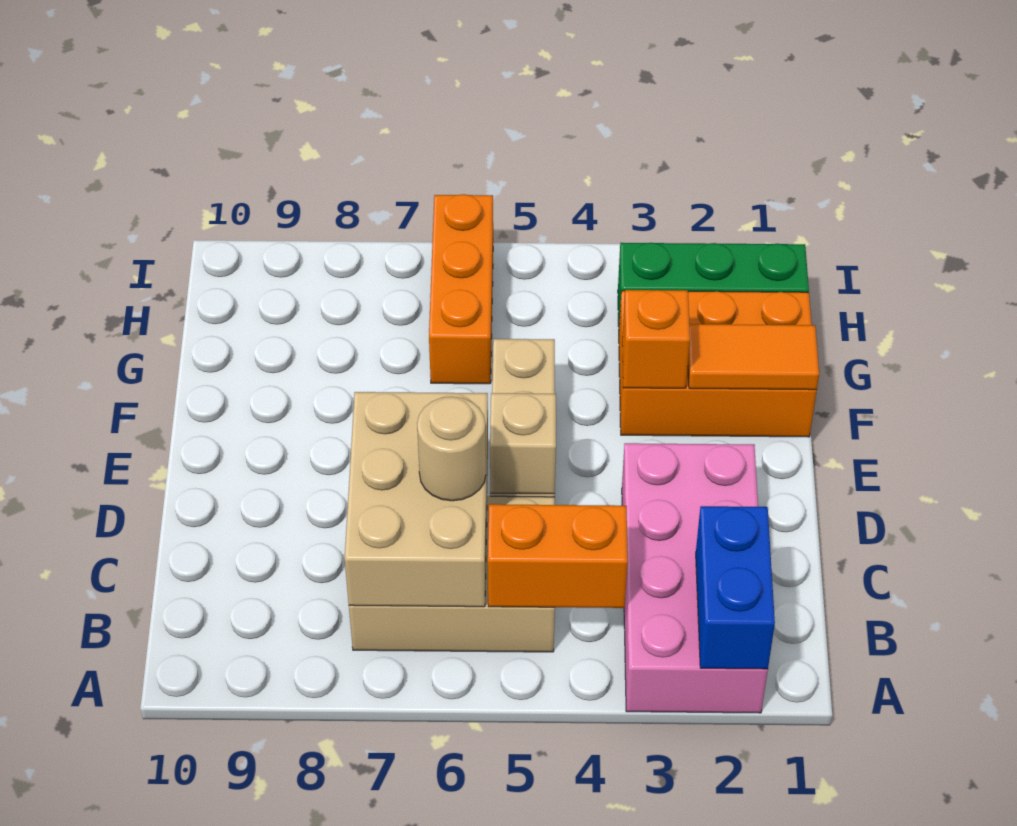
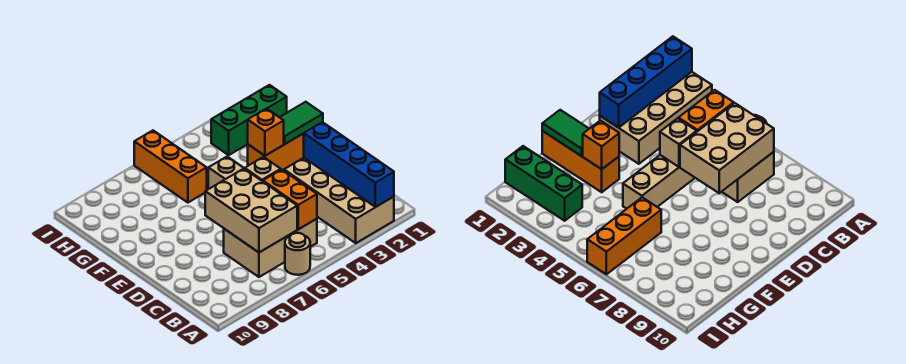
pink 2x4 brick [622,443,768,713] -> tan 2x4 brick [284,158,394,243]
blue 1x2 brick [696,506,775,669] -> blue 1x4 brick [304,122,394,207]
orange 1x2 brick [488,504,628,608] -> orange 1x2 brick turned to [263,170,317,229]
tan 1x1 round brick [417,397,486,501] -> tan 1x1 round brick moved to [285,233,310,275]
orange 2x3 brick [619,291,817,437] -> orange 1x3 brick [248,133,304,170]
orange 1x2 tile [688,324,819,390] -> green 1x2 tile [280,102,323,144]

